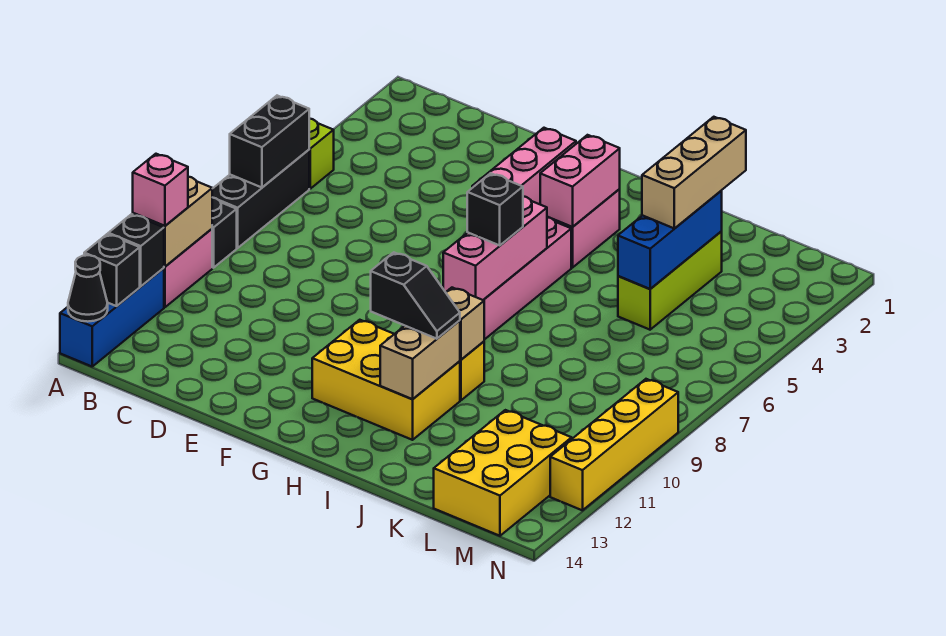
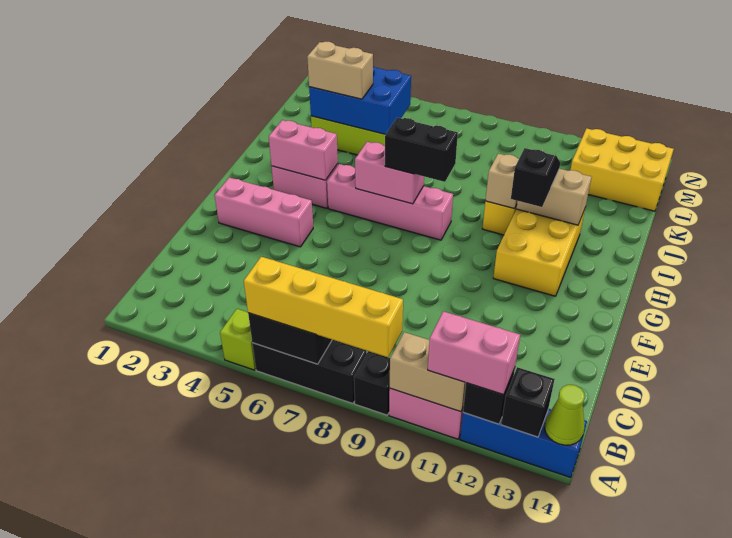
pink 1x1 brick [133,154,188,226] -> pink 1x2 brick [428,311,520,395]
black 1x1 cone [68,255,108,322] -> lime 1x1 cone [545,385,585,445]
pink 1x3 brick [443,196,547,300] -> pink 1x2 brick [355,142,424,204]
black 1x1 brick [467,173,523,245] -> black 1x2 brick [385,118,458,182]
tan 1x3 brick [642,117,746,229] -> tan 1x2 brick [307,42,373,99]
blue 1x3 brick [618,191,722,289] -> blue 2x3 brick [309,66,411,134]
yellow 1x4 brick [550,379,678,510] -> yellow 1x4 brick moved to [244,257,403,357]

